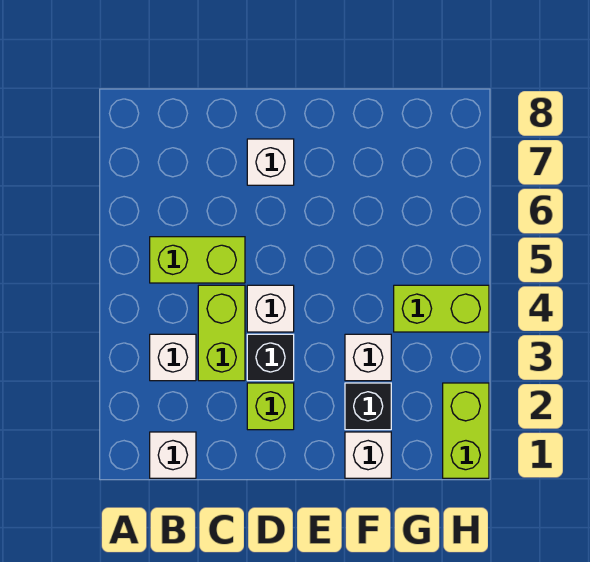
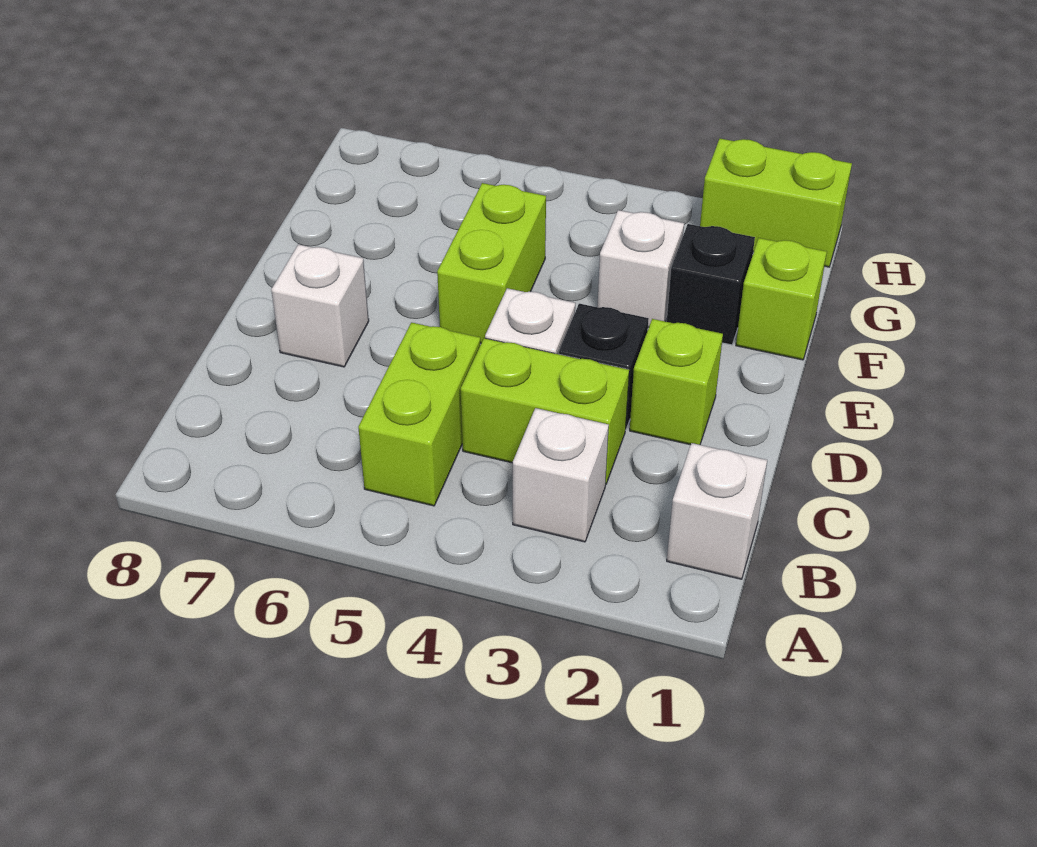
white 1x1 brick [345,432,391,478] -> lime 1x1 brick [736,238,827,360]
lime 1x2 brick [394,285,489,332] -> lime 1x2 brick moved to [437,183,546,343]

